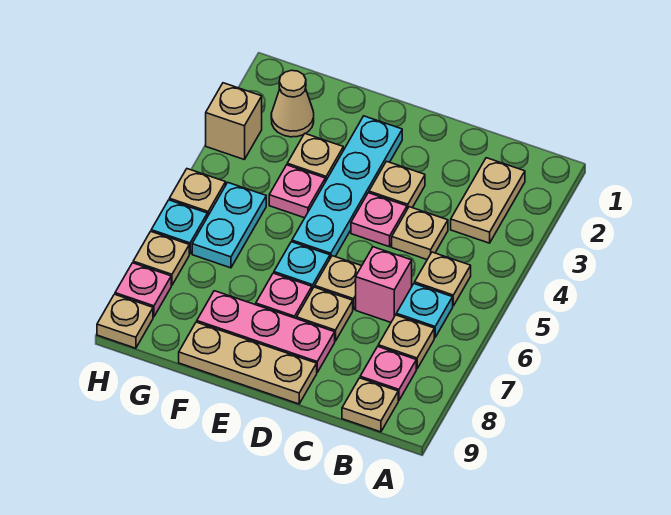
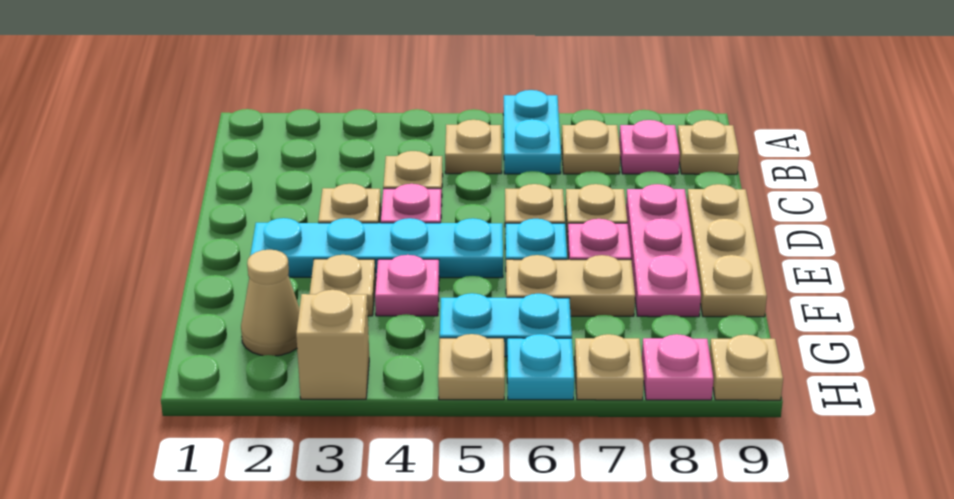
tan 1x2 plate [451,158,525,243] -> tan 1x2 plate moved to [506,255,635,316]
cyan 1x1 plate [396,284,453,337] -> cyan 1x2 plate [503,90,561,174]
pink 1x1 brick [356,247,412,322] -> none

